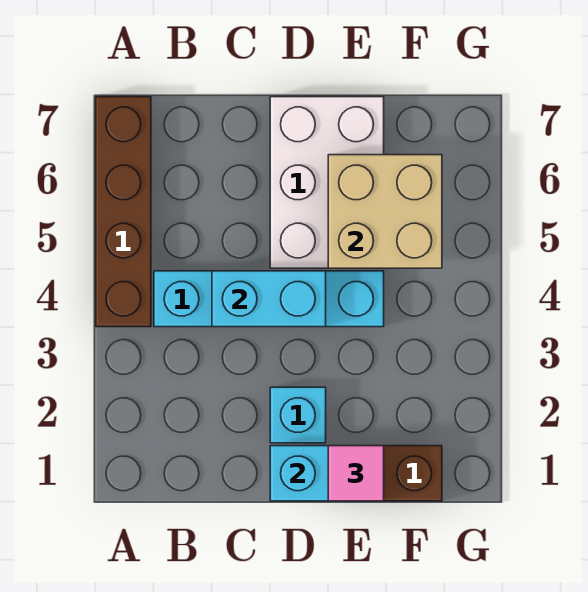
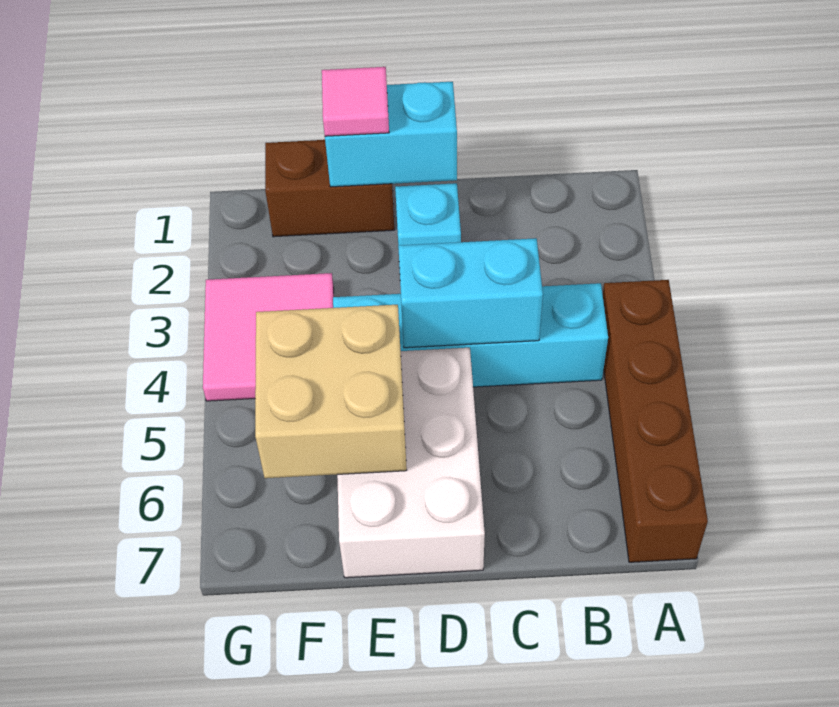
none -> pink 2x2 tile [203,273,334,401]

